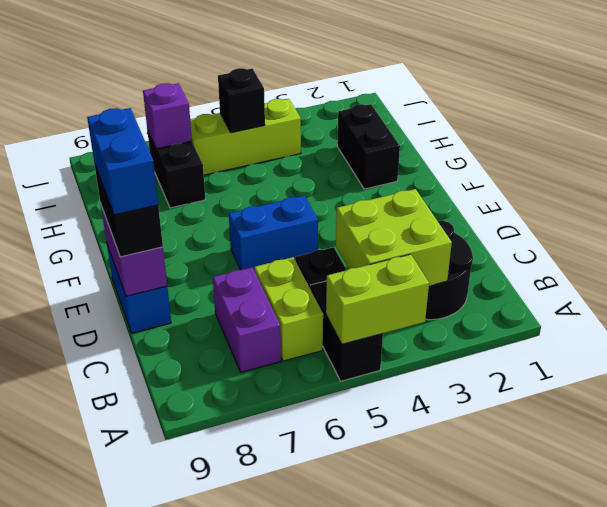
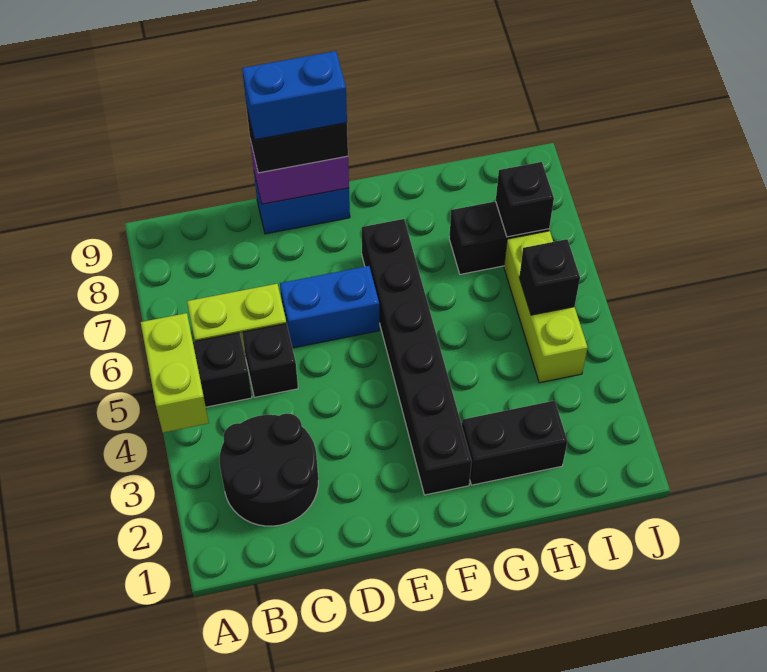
lime 2x2 brick [336,189,452,286] -> none
purple 1x2 brick [213,267,281,372] -> none
blue 1x2 brick [229,196,318,271] -> blue 1x2 brick turned to [280,266,379,348]
none -> black 1x6 brick [362,219,472,495]
purple 1x1 brick [143,83,192,149] -> black 1x1 brick [496,162,554,237]

